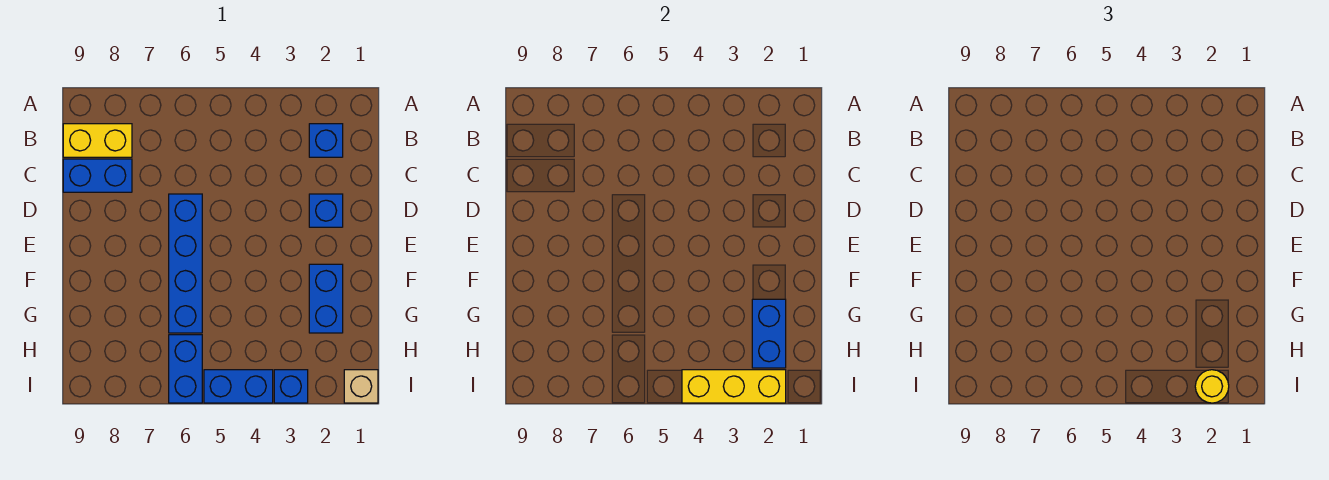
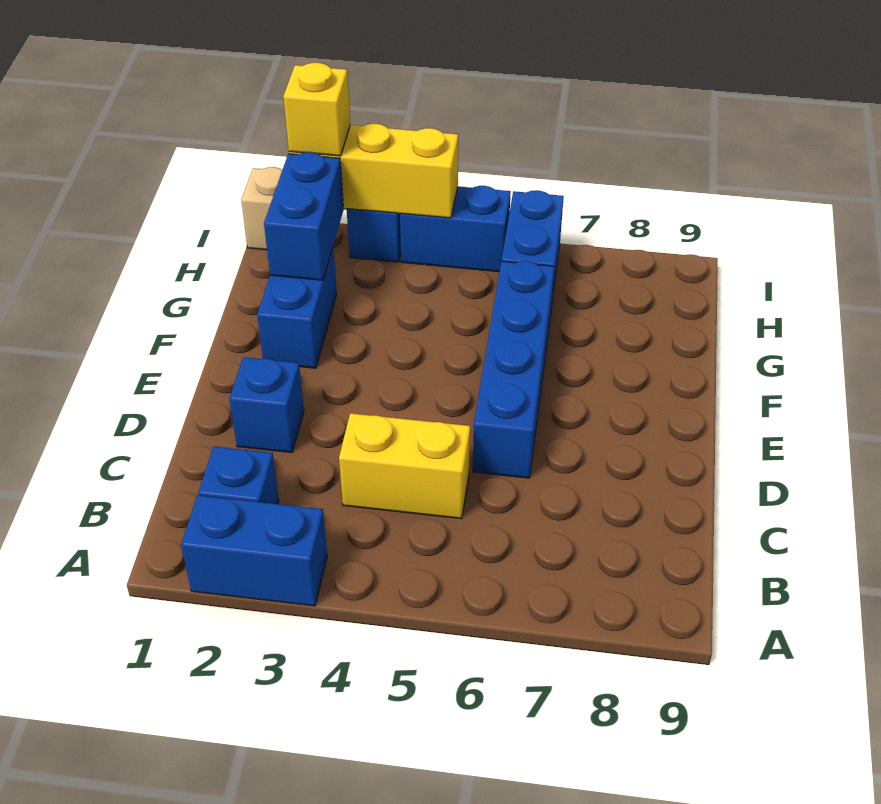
yellow 1x2 brick [63,124,132,157] -> yellow 1x2 brick moved to [339,413,470,519]
blue 1x2 brick [63,159,132,192] -> blue 1x2 brick moved to [181,495,327,606]
yellow 1x1 round brick [1195,370,1229,403] -> yellow 1x1 brick [283,63,350,156]

